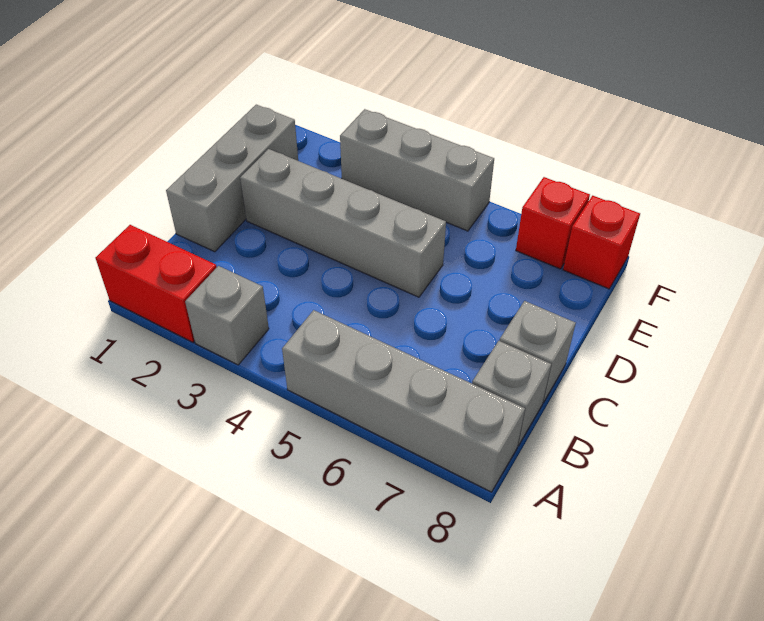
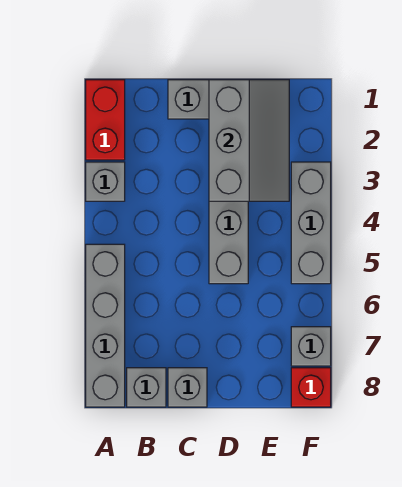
none -> grey 2x3 slope [209,80,289,201]
red 1x1 brick [516,177,590,269] -> grey 1x1 brick [291,327,331,366]

